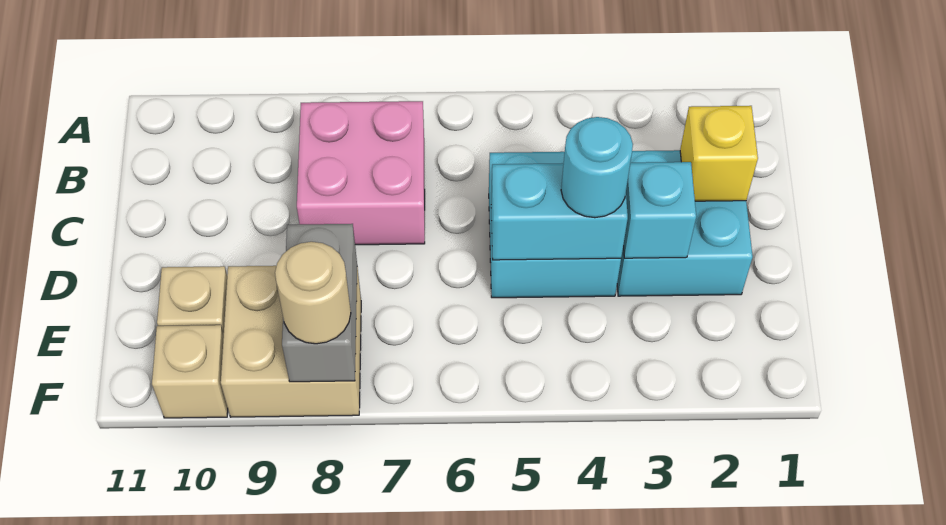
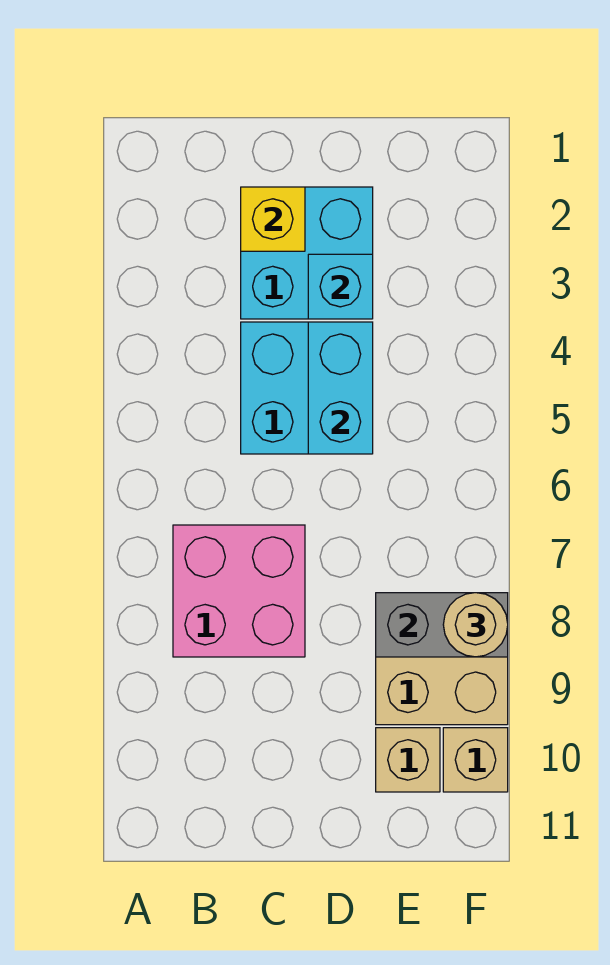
cyan 1x1 round brick [561,117,633,218] -> none

